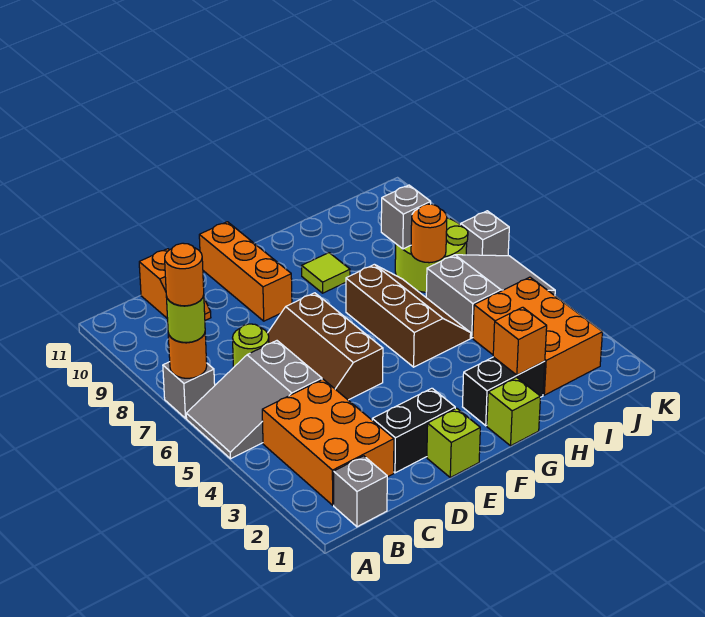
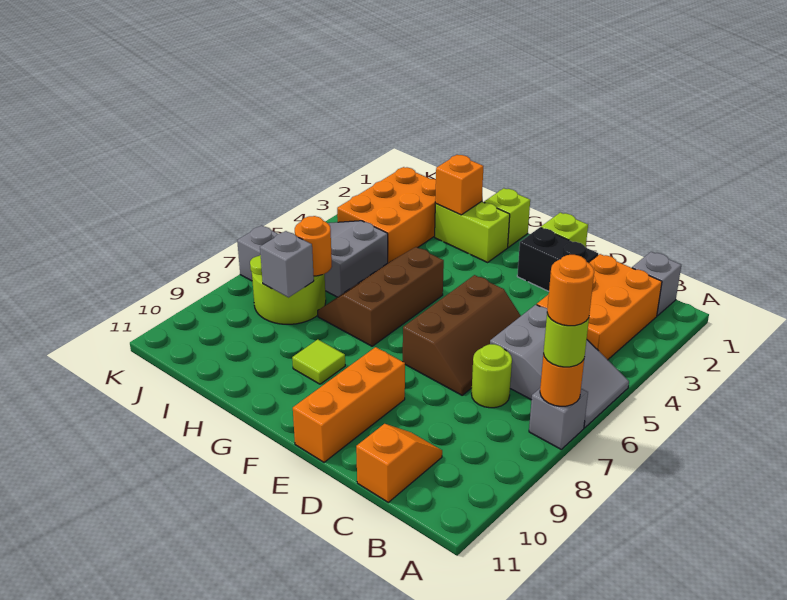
black 1x2 brick [463,357,545,426] -> lime 1x2 brick [435,201,510,262]

